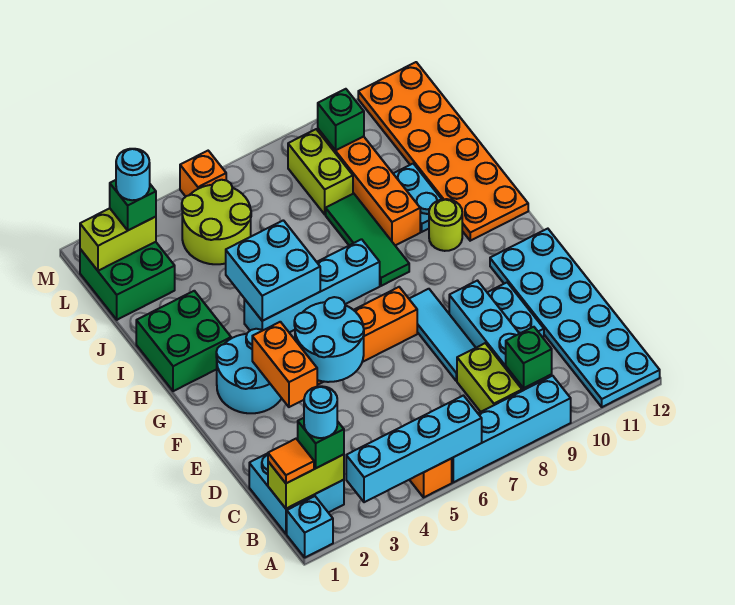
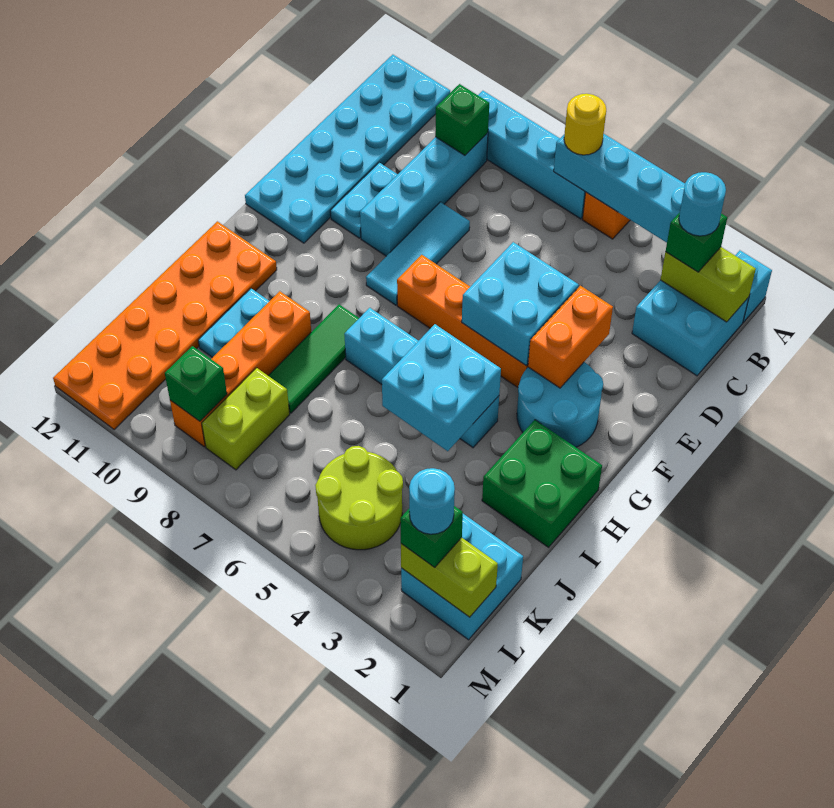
none -> yellow 1x1 round brick [564,94,606,155]
orange 1x1 tile [268,439,314,483] -> none
lime 1x2 brick [457,343,522,412] -> none
cyan 2x2 round brick [294,297,364,382] -> cyan 2x2 brick [462,242,579,366]
lime 1x1 round brick [429,199,462,251] -> none
green 2x2 brick [80,242,175,320] -> cyan 2x2 brick [401,514,523,640]
orange 1x1 brick [180,151,226,197] -> none

